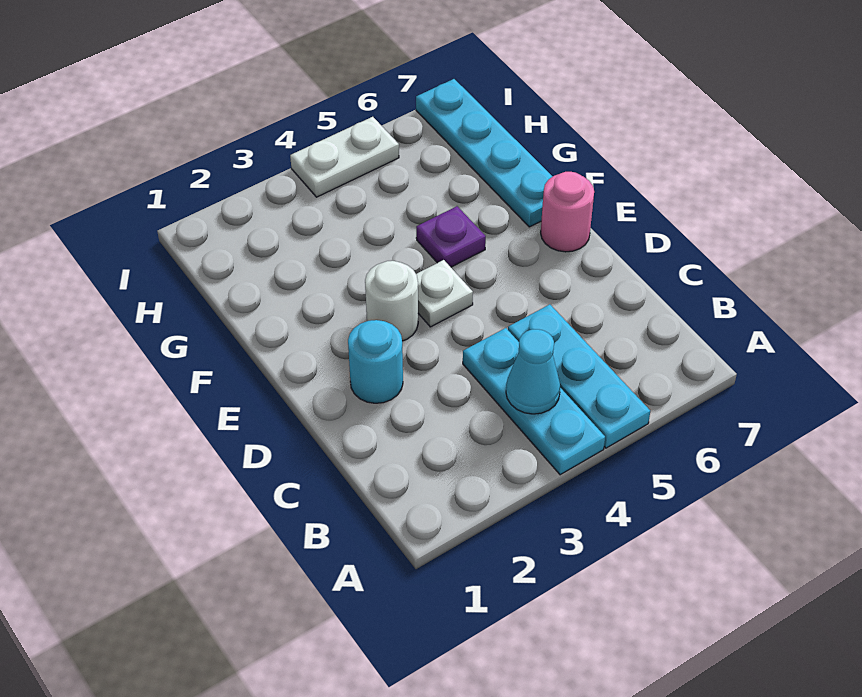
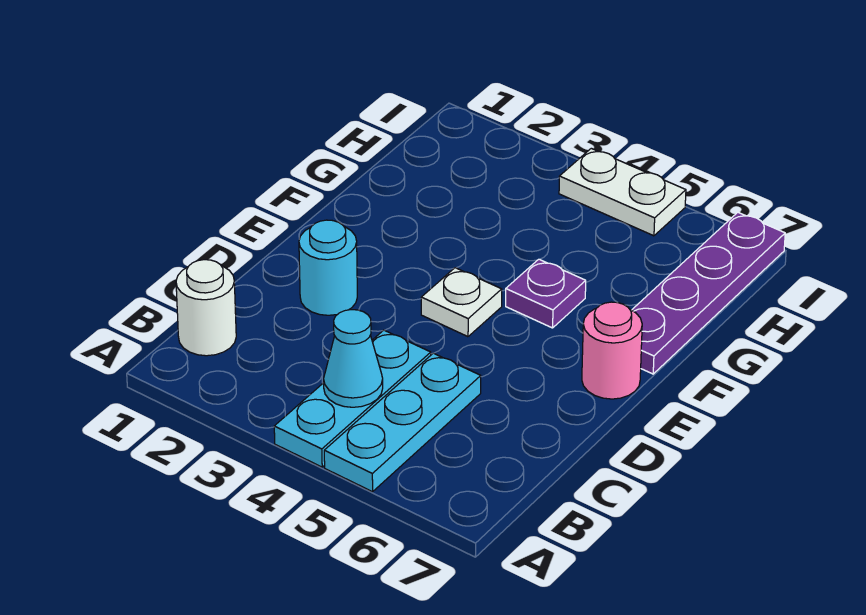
white 1x1 round brick [365,261,418,341] -> white 1x1 round brick moved to [176,260,236,356]
cyan 1x4 plate [416,79,553,227] -> purple 1x4 plate [632,212,785,374]

